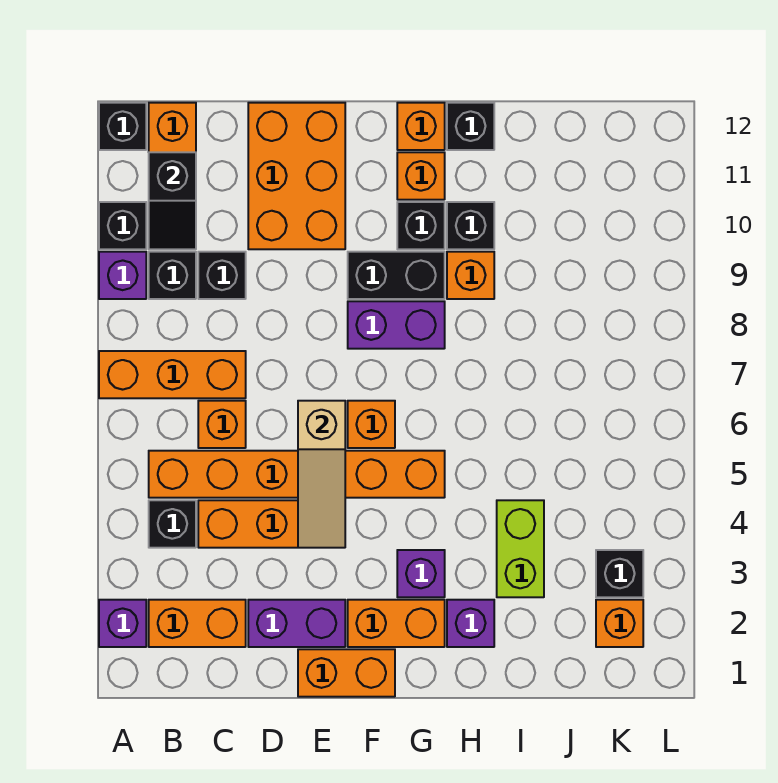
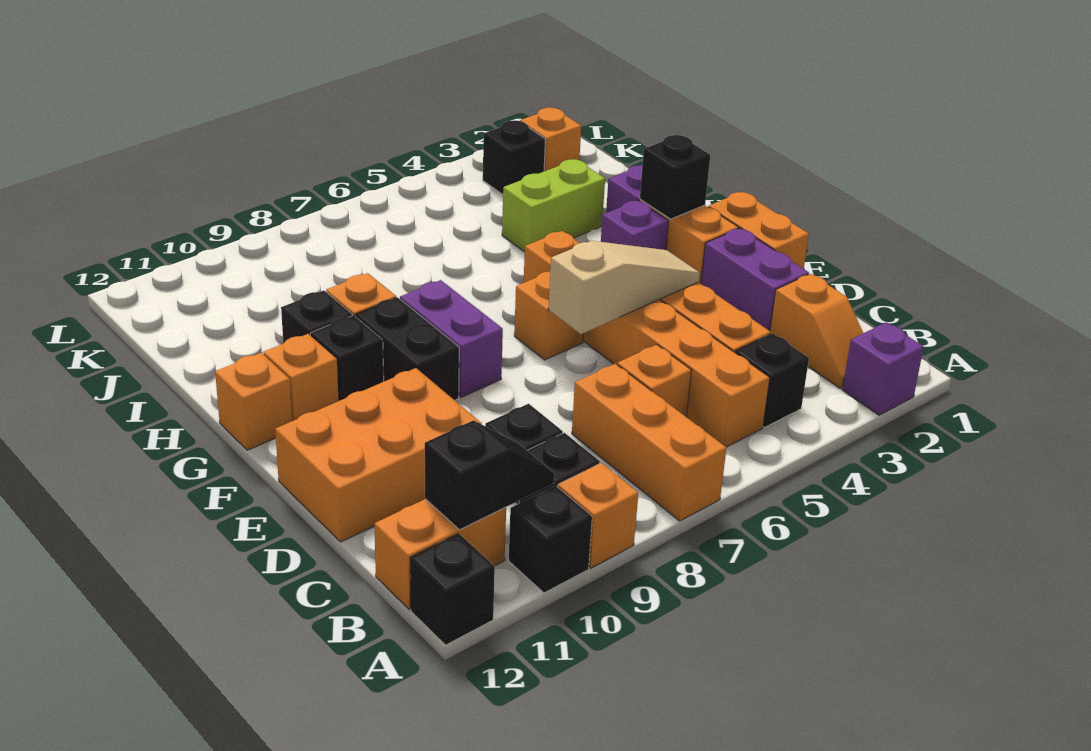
purple 1x1 brick [99,252,146,299] -> orange 1x1 brick [558,463,638,568]
orange 1x2 brick [149,600,246,647] -> orange 1x2 slope [770,274,863,389]
black 1x1 brick [447,103,494,150] -> black 1x1 brick moved to [640,135,710,219]

